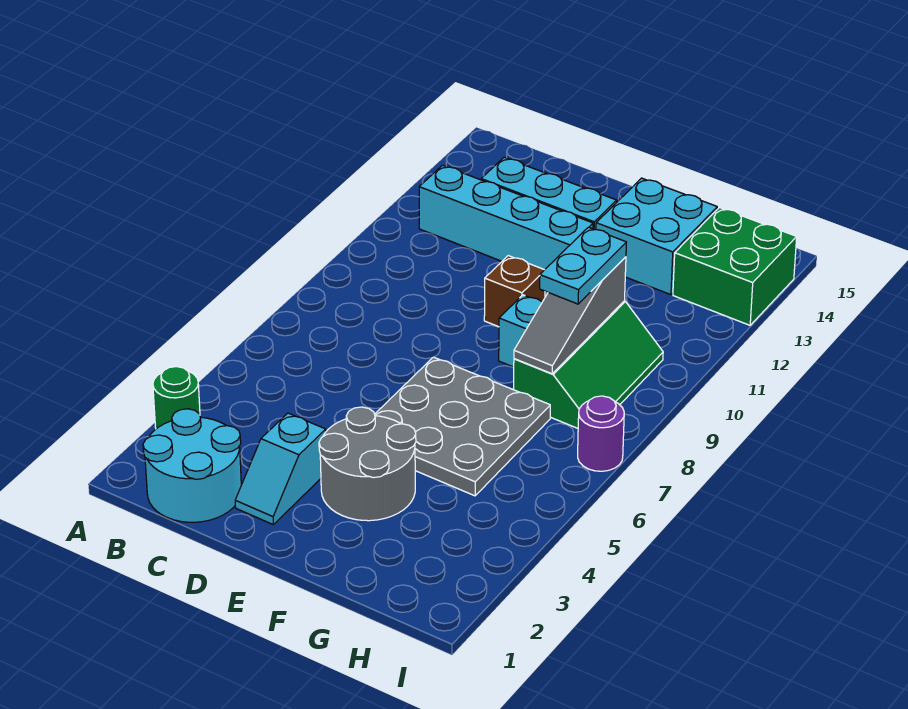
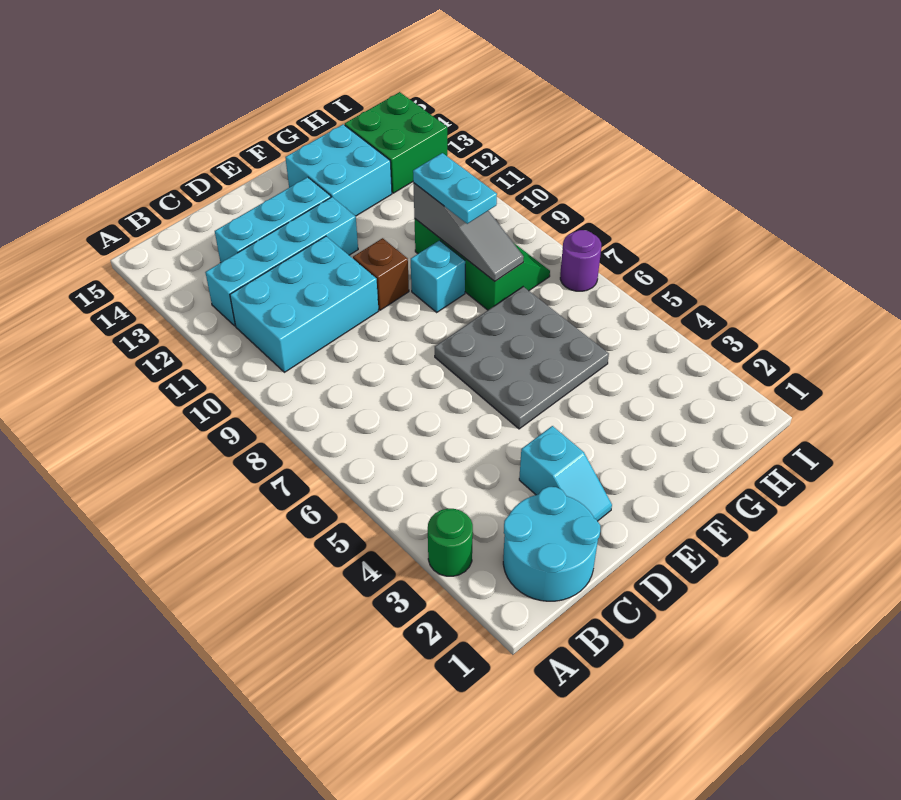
none -> cyan 2x3 brick [230,236,378,372]
grey 2x2 round brick [319,407,416,521] -> none

